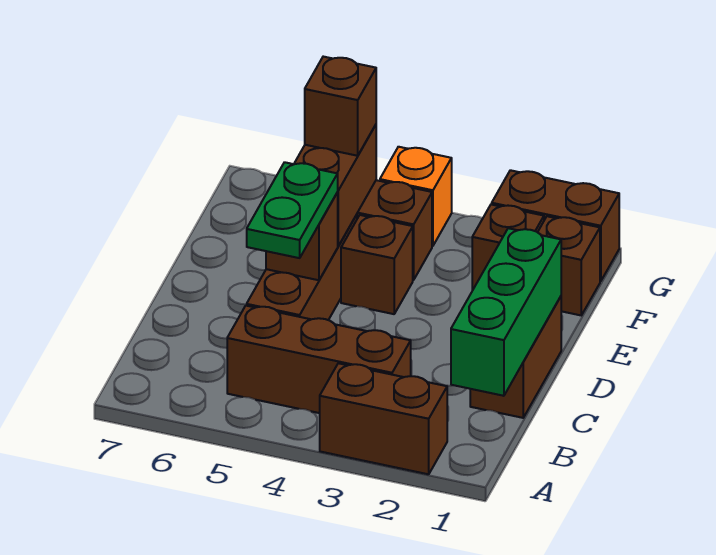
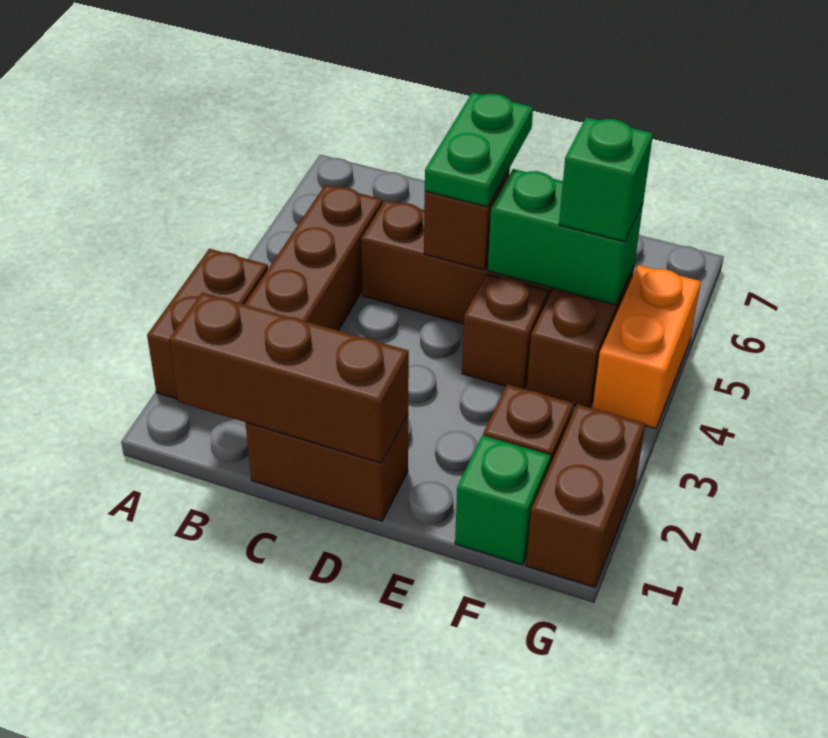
green 1x3 brick [451,228,561,396] -> brown 1x3 brick [169,292,409,463]
green 1x2 plate [247,162,338,258] -> green 1x2 plate turned to [425,92,533,207]
brown 1x2 brick [294,125,376,246] -> green 1x2 brick [488,169,643,305]
brown 1x1 brick [538,216,600,315] -> green 1x1 brick [455,435,551,565]
brown 1x1 brick [305,57,376,156] -> green 1x1 brick [559,117,653,242]
orange 1x1 brick [380,147,452,246] -> orange 1x2 brick [593,265,701,429]

